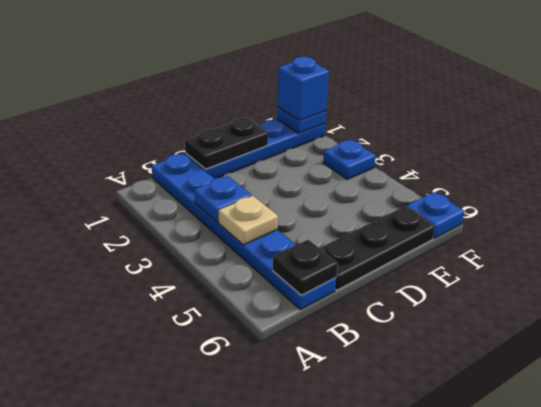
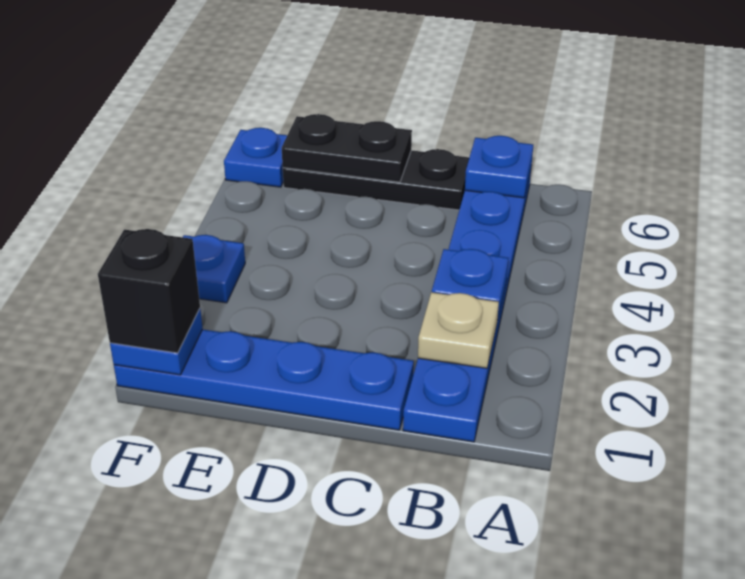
tan 1x1 plate [219,196,278,245] -> tan 1x1 plate moved to [418,292,499,368]
black 1x1 plate [273,240,338,295] -> blue 1x1 plate [465,136,533,198]
black 1x2 plate [185,118,268,169] -> black 1x2 plate moved to [282,114,412,182]
blue 1x1 brick [277,57,329,121] -> black 1x1 brick [98,229,200,353]

